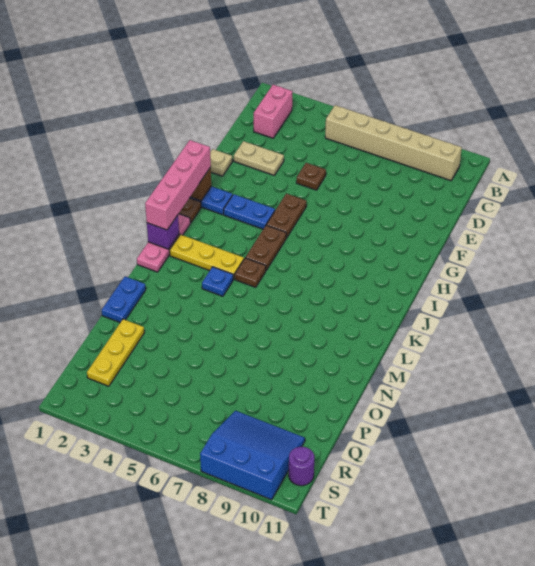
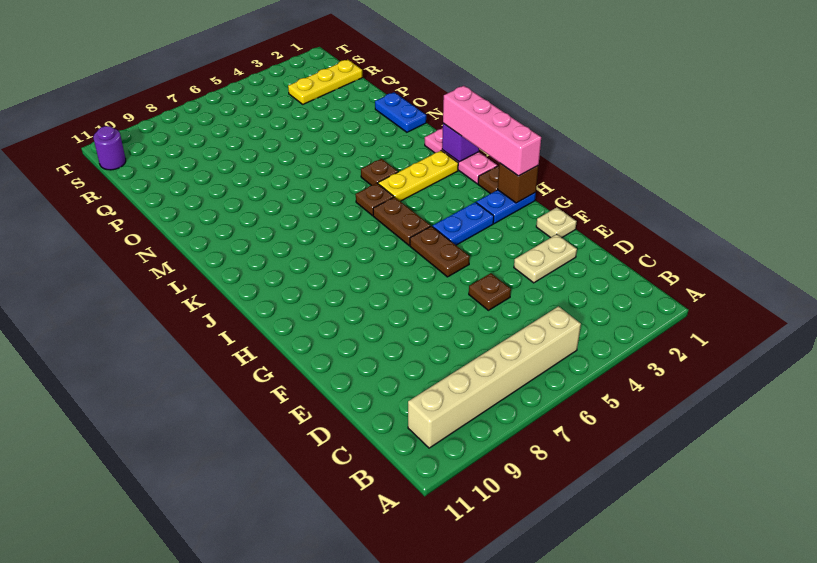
pink 1x2 brick [254,85,292,138] -> none
blue 1x1 plate [202,267,233,296] -> brown 1x1 plate [361,159,398,186]
yellow 1x3 plate [87,319,144,386] -> yellow 1x3 plate turned to [288,60,362,104]
blue 3x3 slope [200,411,305,500] -> none

